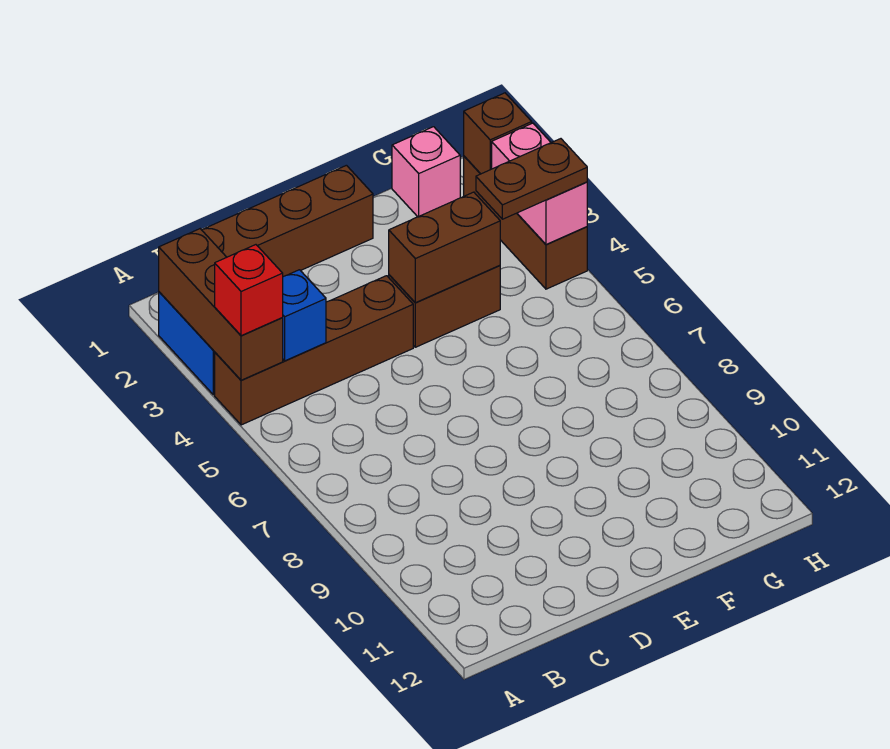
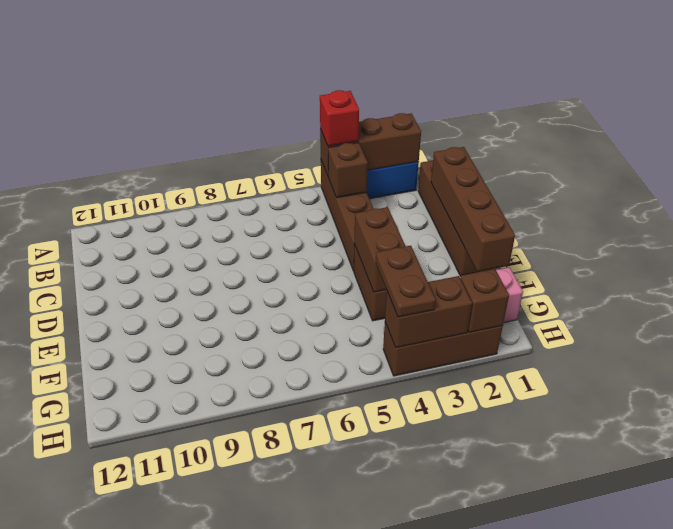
blue 1x1 brick [282,270,326,361] -> brown 1x1 brick [328,143,368,198]
none -> brown 1x4 brick [431,147,515,272]
pink 1x2 brick [492,123,587,245] -> brown 1x2 brick [385,276,472,348]

